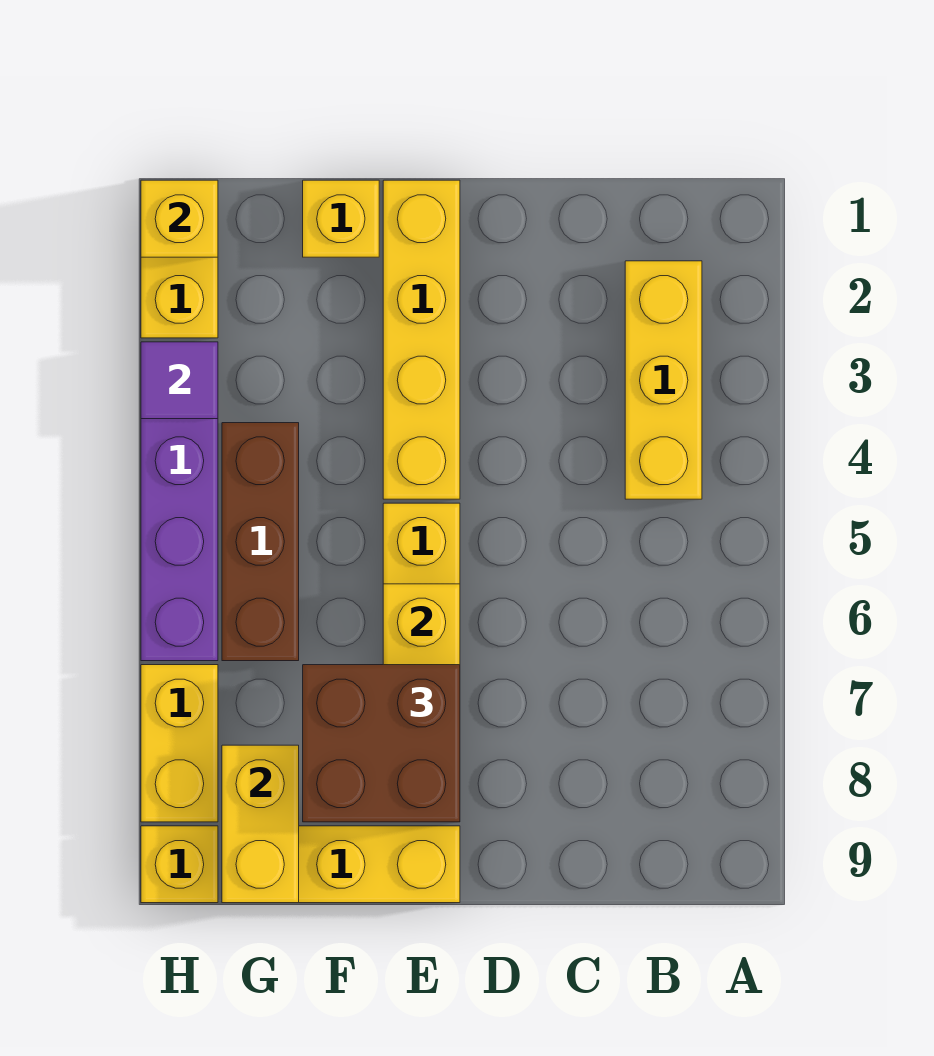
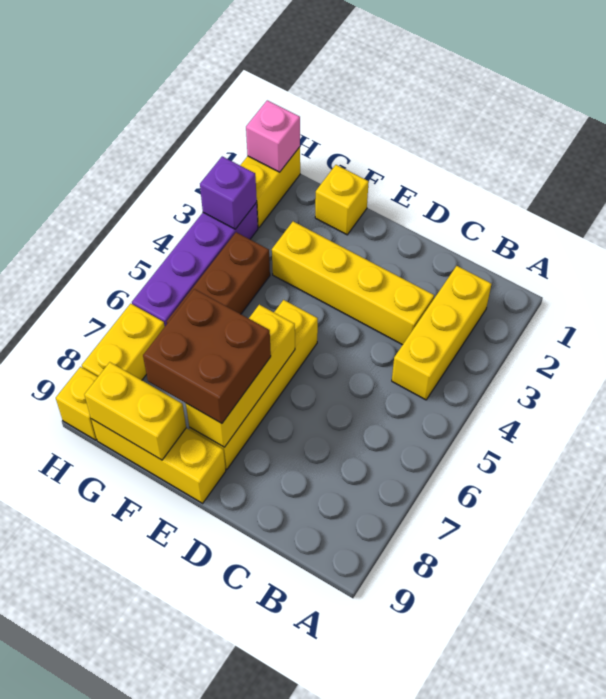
yellow 1x4 brick [383,180,460,499] -> yellow 1x4 brick turned to [272,221,434,345]
yellow 1x2 brick [222,745,299,903] -> yellow 1x2 brick turned to [84,362,186,460]
yellow 1x1 brick [141,180,218,257] -> pink 1x1 brick [246,100,300,172]
purple 1x1 tile [141,342,218,419] -> purple 1x1 brick [200,156,257,229]

